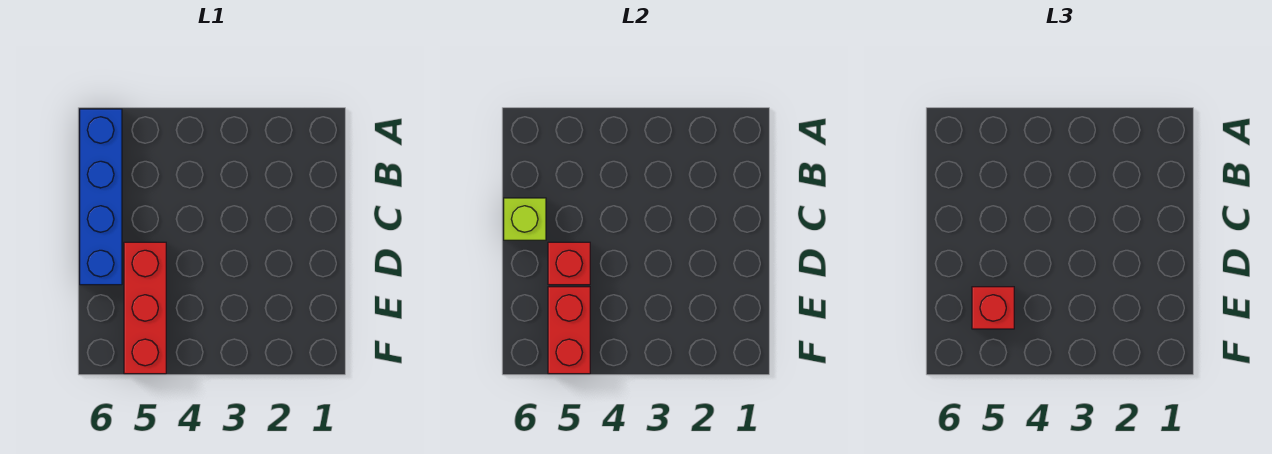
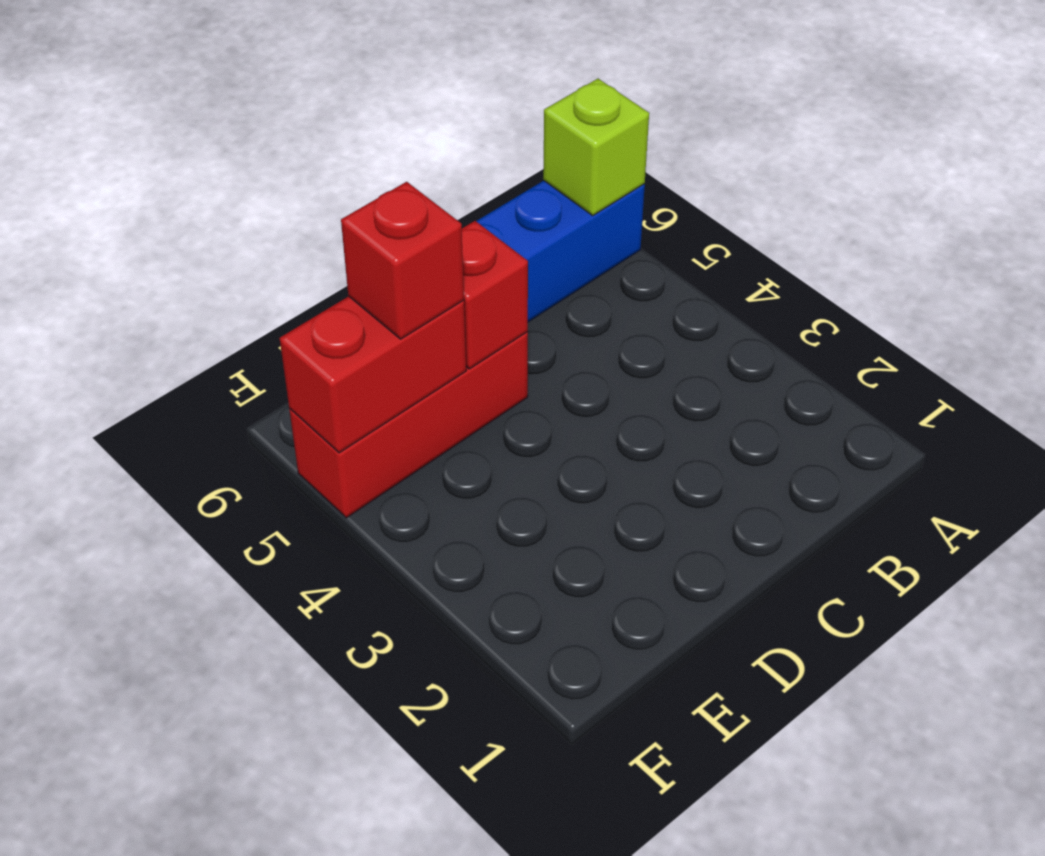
lime 1x1 brick [504,198,546,240] -> lime 1x1 brick moved to [543,79,649,215]

